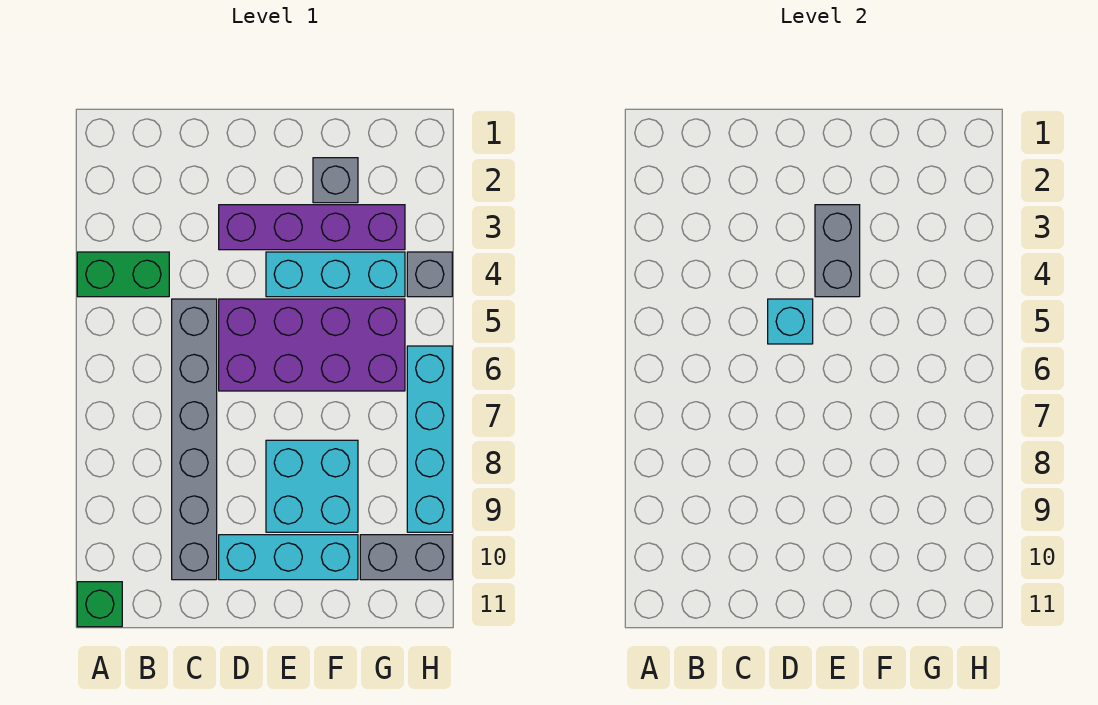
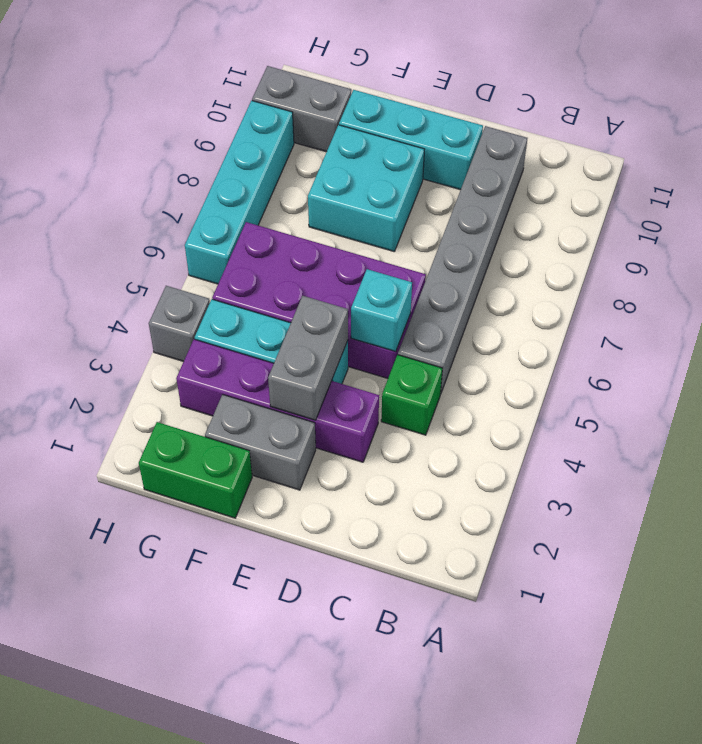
green 1x2 brick [77,252,169,297] -> green 1x2 brick moved to [139,422,252,518]
green 1x1 brick [77,582,122,627] -> green 1x1 brick moved to [381,355,442,435]
grey 1x1 brick [313,158,358,203] -> grey 1x2 brick [205,395,316,490]

